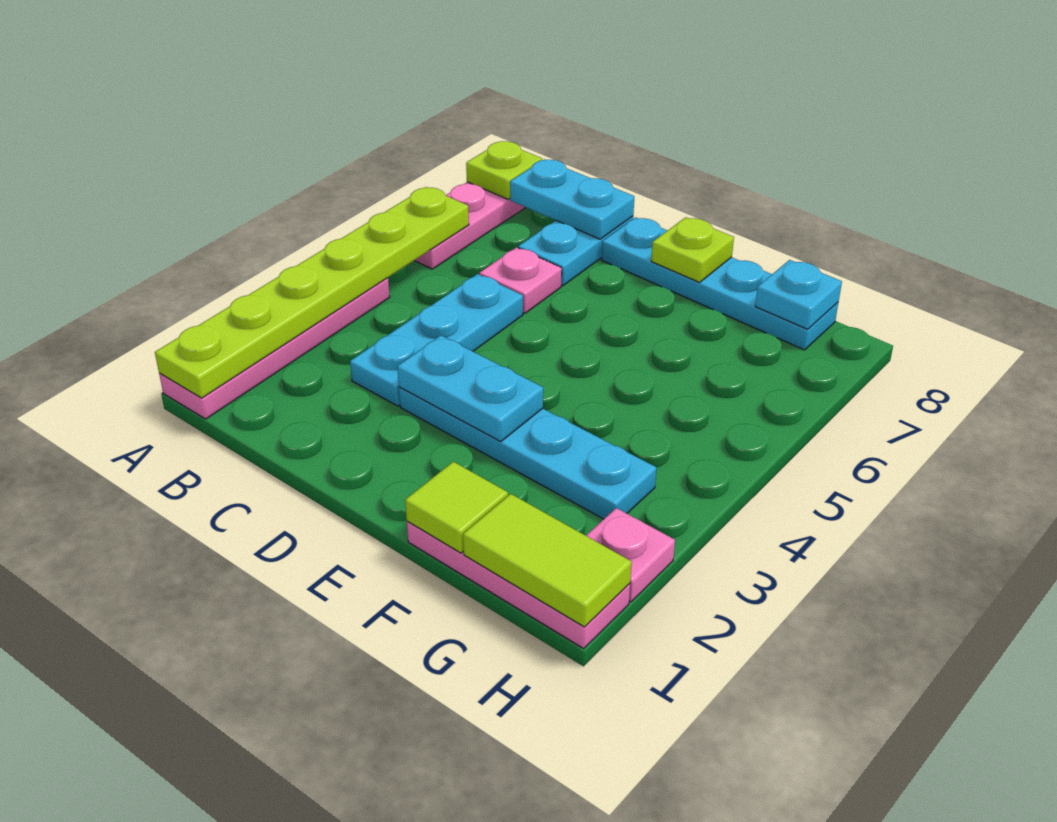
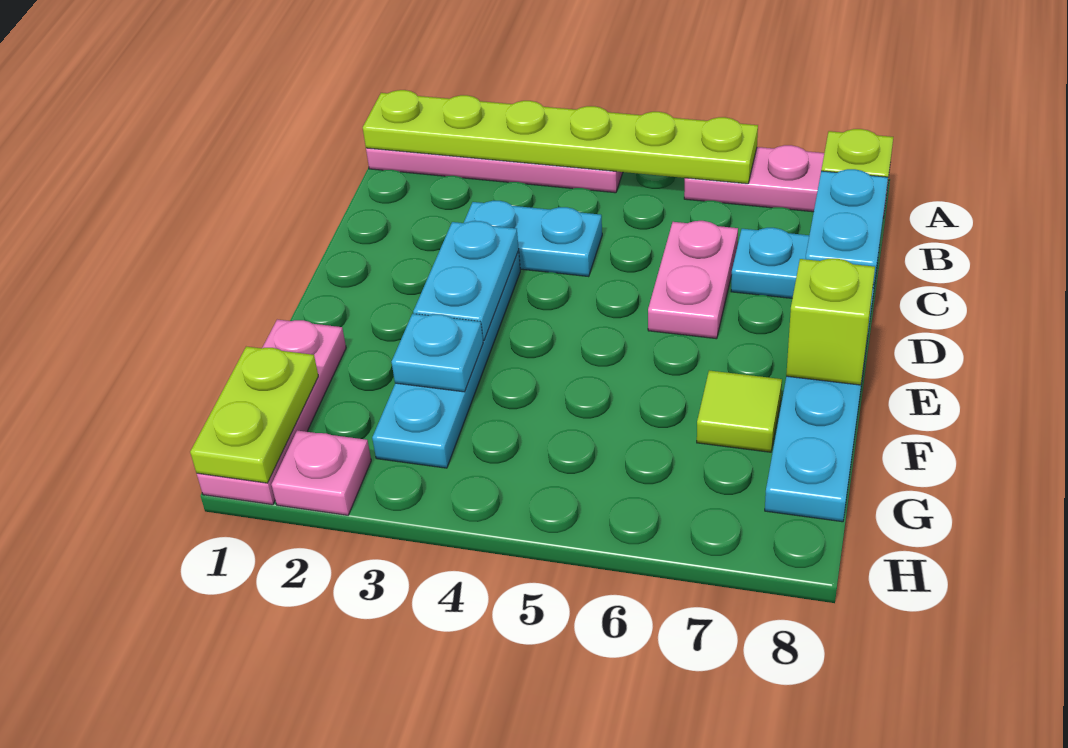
cyan 1x3 plate [350,274,523,406] -> cyan 1x2 plate [464,201,602,277]
pink 1x1 plate [480,247,562,313] -> pink 1x2 plate [648,221,738,339]
lime 1x1 plate [651,217,734,282] -> lime 1x1 brick [786,259,875,385]
lime 1x1 tile [405,462,508,553] -> lime 1x1 tile moved to [697,371,782,452]
lime 1x2 tile [463,494,632,627] -> lime 1x2 plate [190,347,318,483]
cyan 1x1 plate [755,260,842,329] -> cyan 1x1 plate moved to [392,314,483,392]

